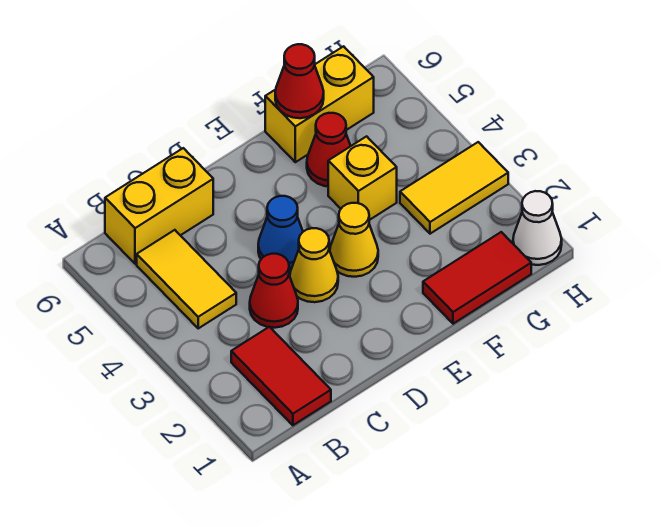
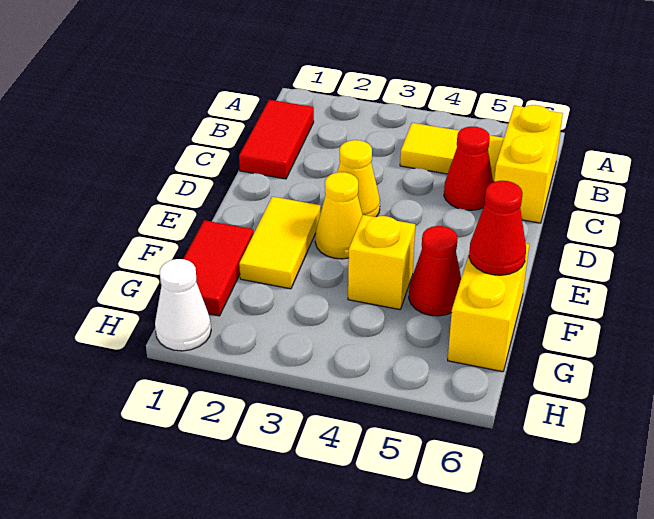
red 1x2 tile [231,327,331,425] -> red 1x2 tile turned to [239,100,314,179]
red 1x1 cone [250,254,298,328] -> red 1x1 cone moved to [444,126,493,210]
blue 1x1 cone [258,196,303,269] -> none
yellow 1x2 tile [400,142,508,234] -> yellow 1x2 tile moved to [239,197,321,289]

